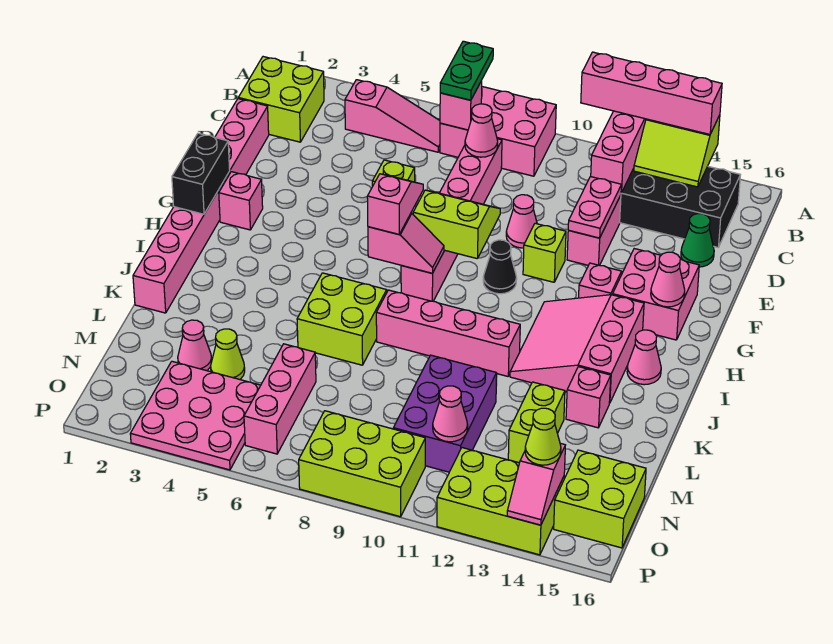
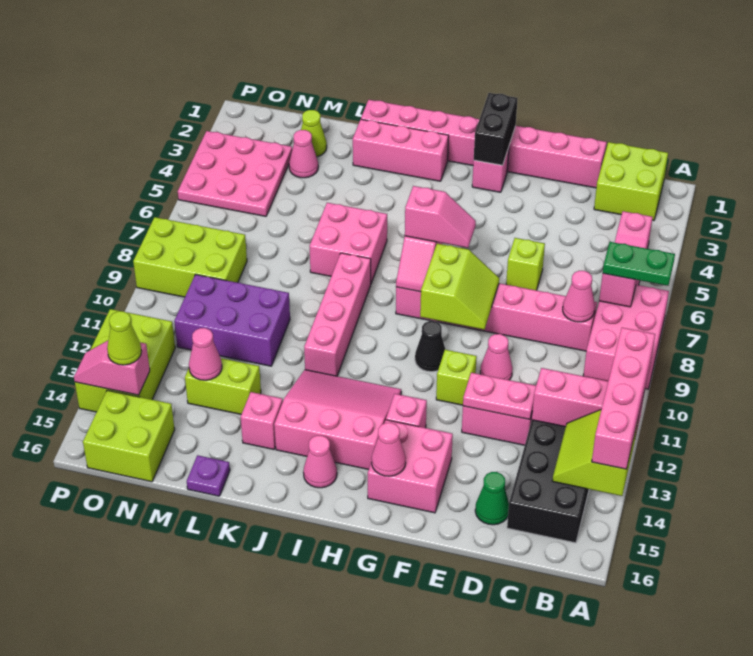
black 1x2 brick [172,133,230,214] -> black 1x2 brick turned to [474,93,518,165]
lime 2x2 brick [297,273,387,365] -> pink 2x2 brick [310,203,387,283]
none -> purple 1x1 plate [187,455,230,496]
lime 1x1 cone [211,329,245,379] -> lime 1x1 cone moved to [301,110,327,157]
pink 1x3 brick [244,344,316,454] -> pink 1x3 brick moved to [353,119,449,181]
pink 1x1 cone [433,386,468,442] -> pink 1x1 cone moved to [189,328,222,380]
lime 2x3 brick [299,411,425,517] -> lime 2x3 brick turned to [133,217,247,297]

